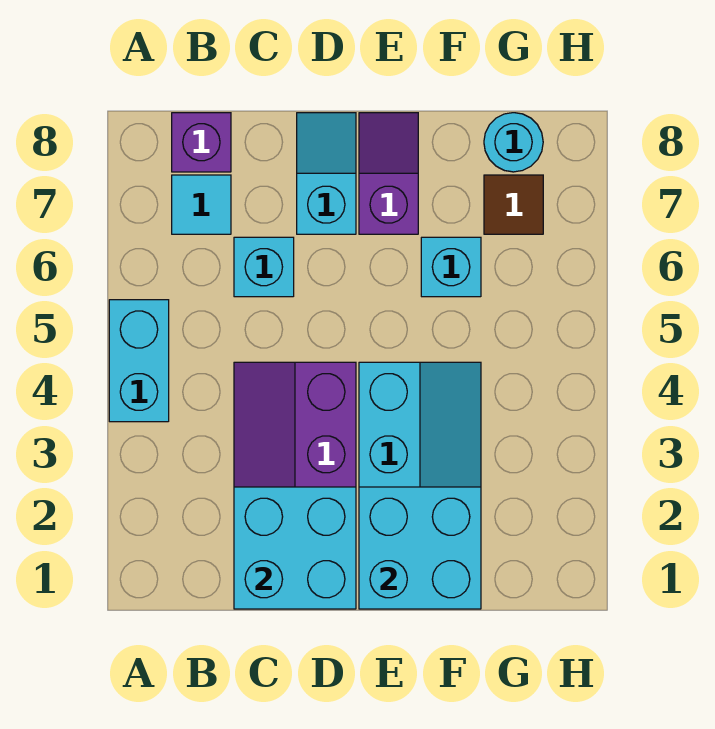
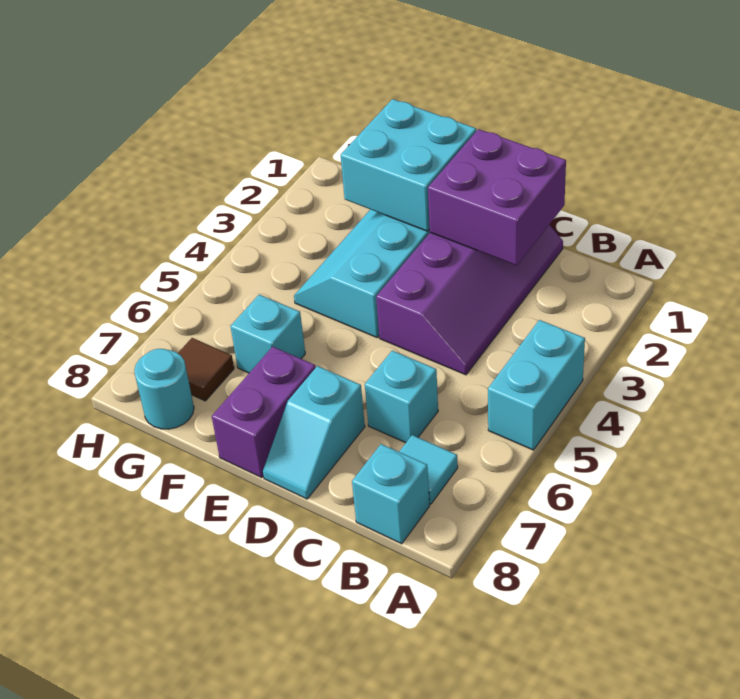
purple 1x1 brick [172,113,231,172] -> cyan 1x1 brick [352,444,430,544]
cyan 2x2 brick [234,487,356,609] -> purple 2x2 brick [428,129,566,266]
purple 1x2 slope [359,113,418,234] -> purple 1x2 brick [212,347,315,477]

